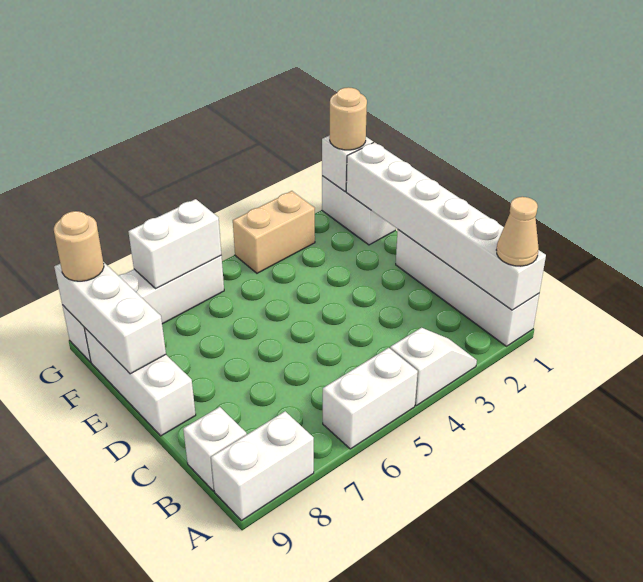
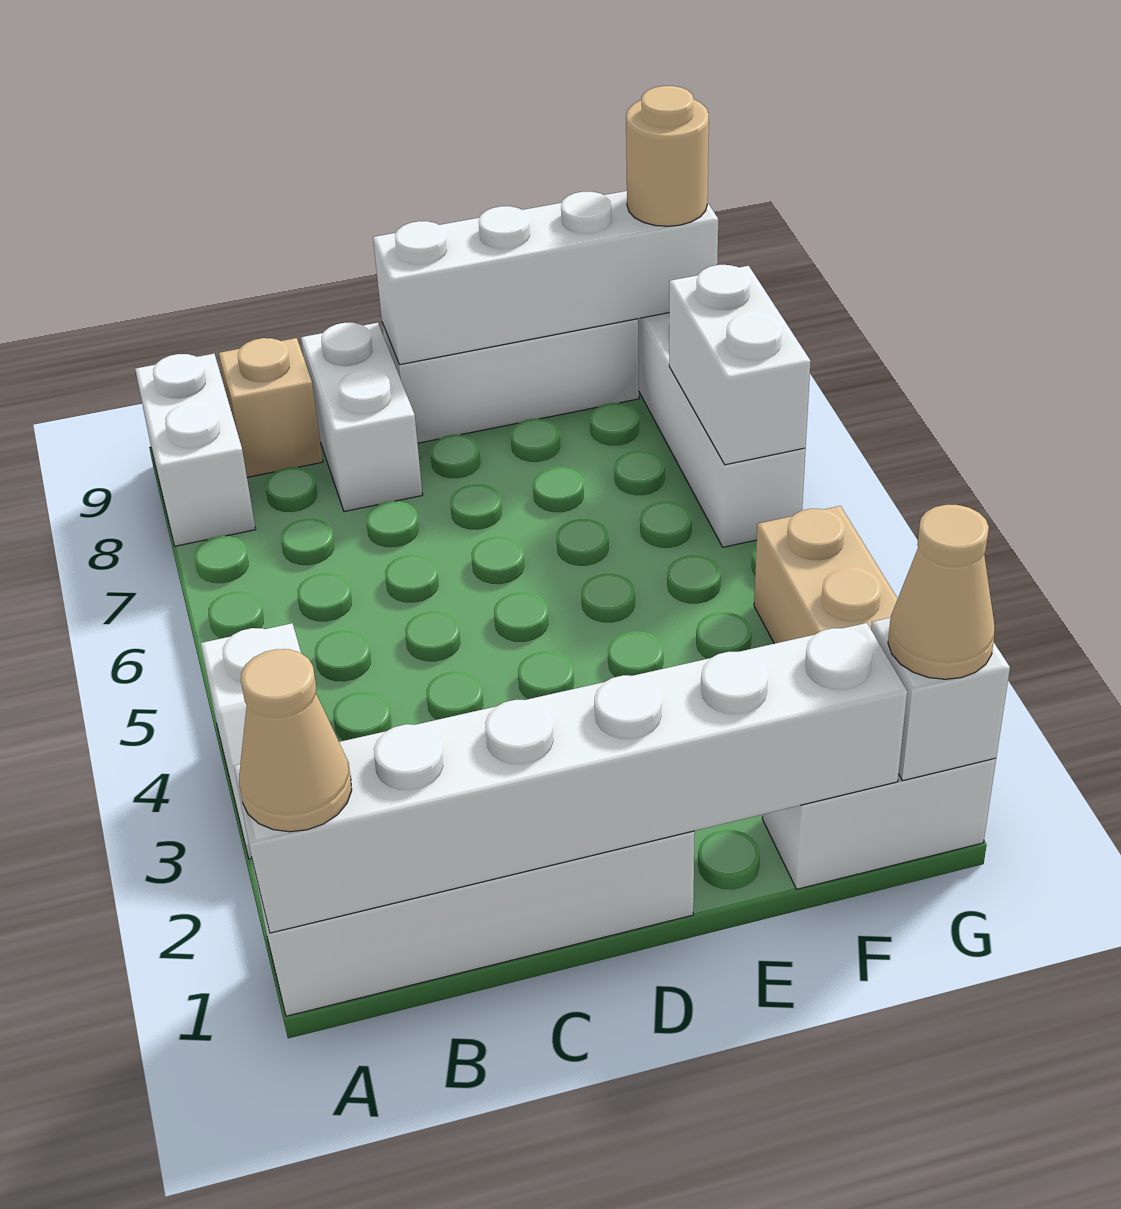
white 1x2 brick [323,348,418,449] -> white 1x2 brick moved to [301,323,423,512]
white 1x1 brick [183,407,247,491] -> tan 1x1 brick [219,338,323,477]
white 1x3 brick [54,262,166,374] -> white 1x4 brick [373,191,718,365]
tan 1x1 round brick [330,87,367,150] -> tan 1x1 cone [888,505,995,679]

